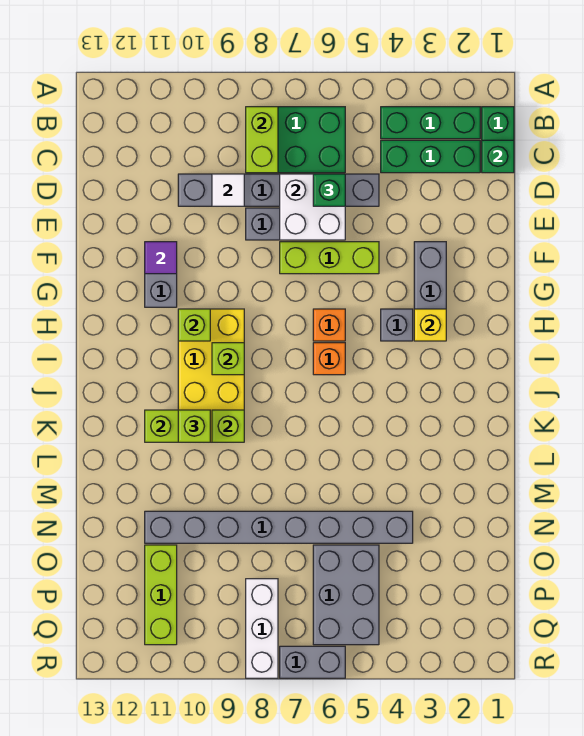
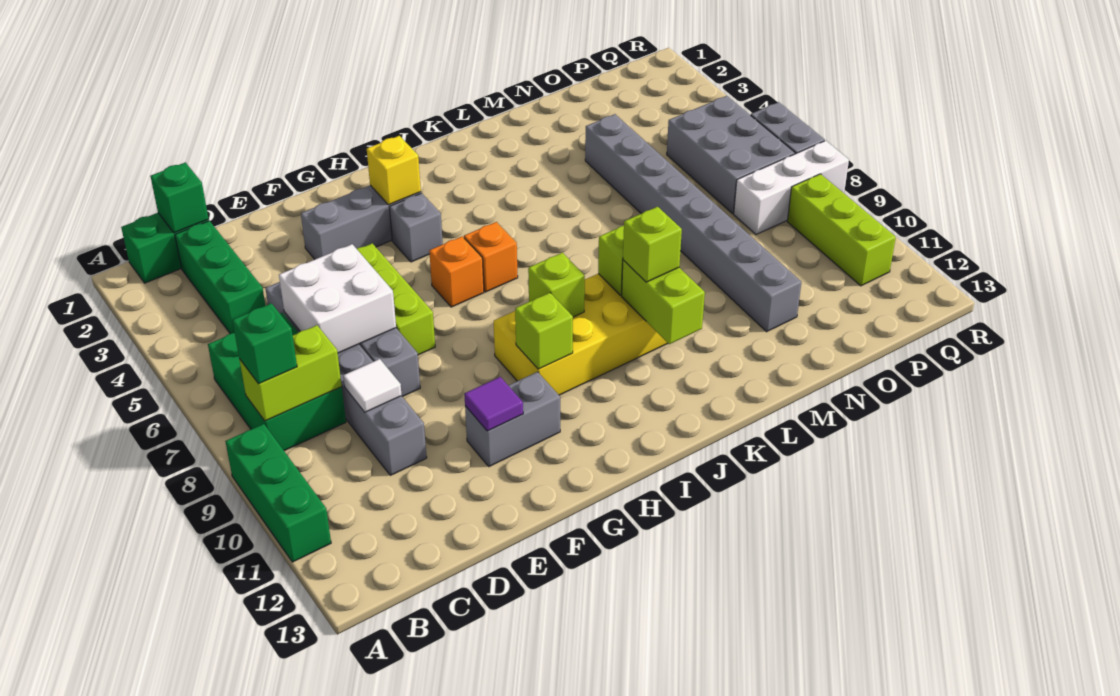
green 1x3 brick [381,107,480,139] -> green 1x3 brick moved to [225,424,331,562]
green 1x1 brick [313,174,345,206] -> green 1x1 brick moved to [232,303,297,384]
grey 2x3 brick [313,545,379,645] -> grey 2x3 brick turned to [667,96,795,213]
lime 1x3 brick [145,545,177,645] -> lime 1x3 brick turned to [787,174,896,286]

